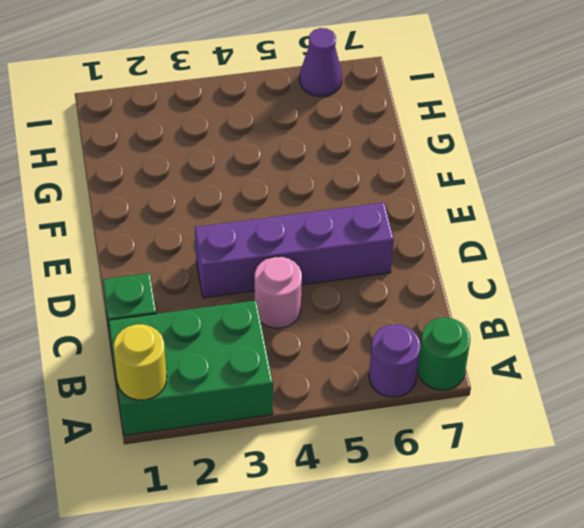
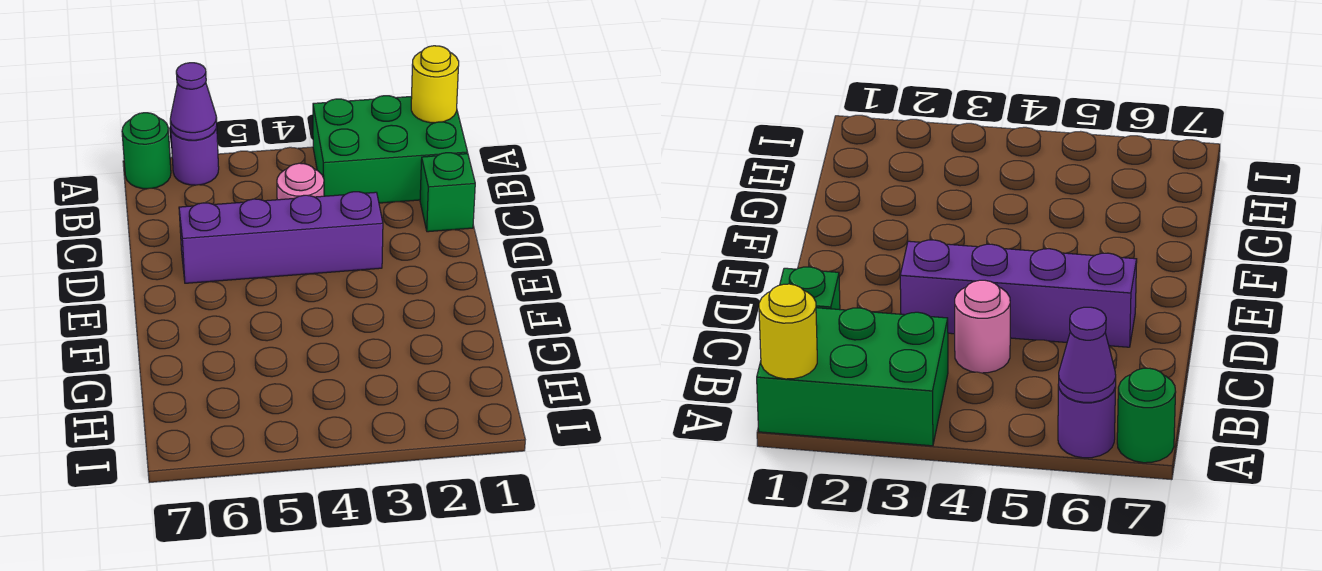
purple 1x1 cone [300,28,342,96] -> purple 1x1 cone moved to [170,63,217,140]

